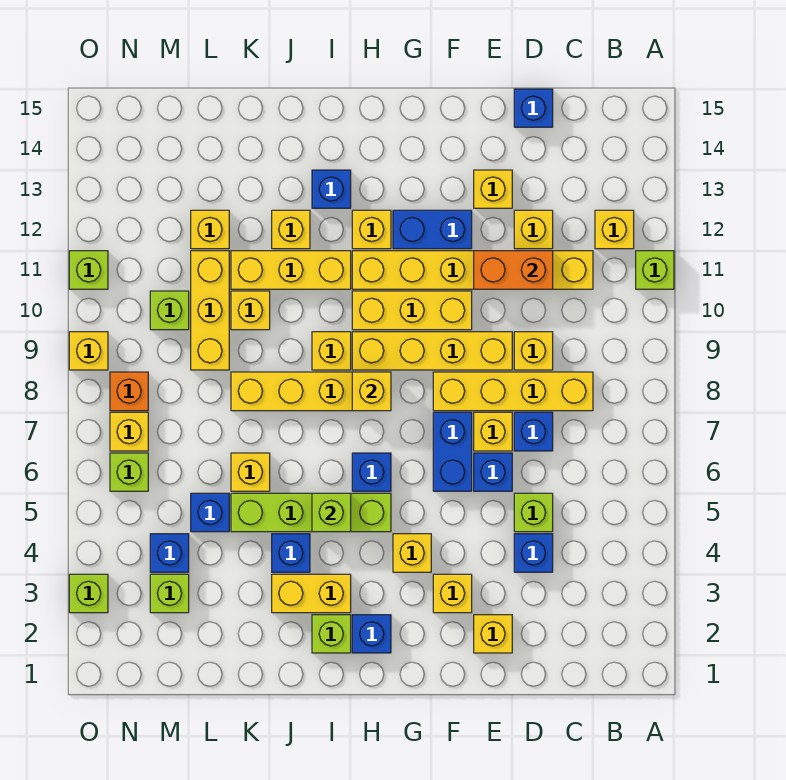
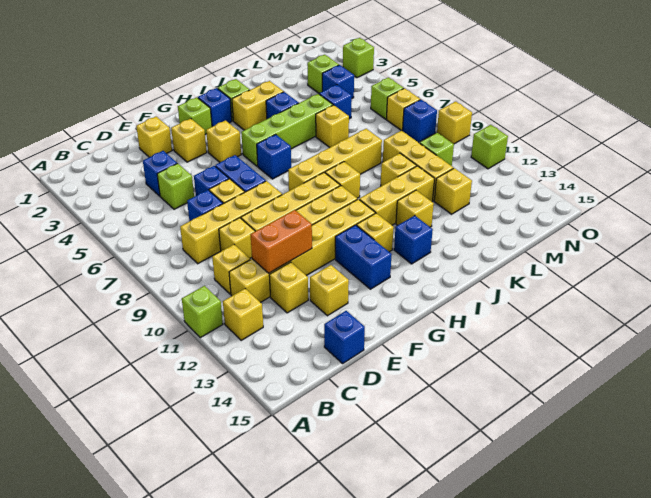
blue 1x2 brick [393,210,472,249] -> blue 1x2 brick turned to [335,225,392,289]
yellow 1x1 brick [352,372,391,411] -> yellow 1x1 brick moved to [212,245,250,294]
lime 1x1 brick [312,493,351,532] -> lime 1x1 brick moved to [178,97,212,135]
orange 1x1 brick [110,372,148,411] -> blue 1x1 brick [403,100,437,142]

